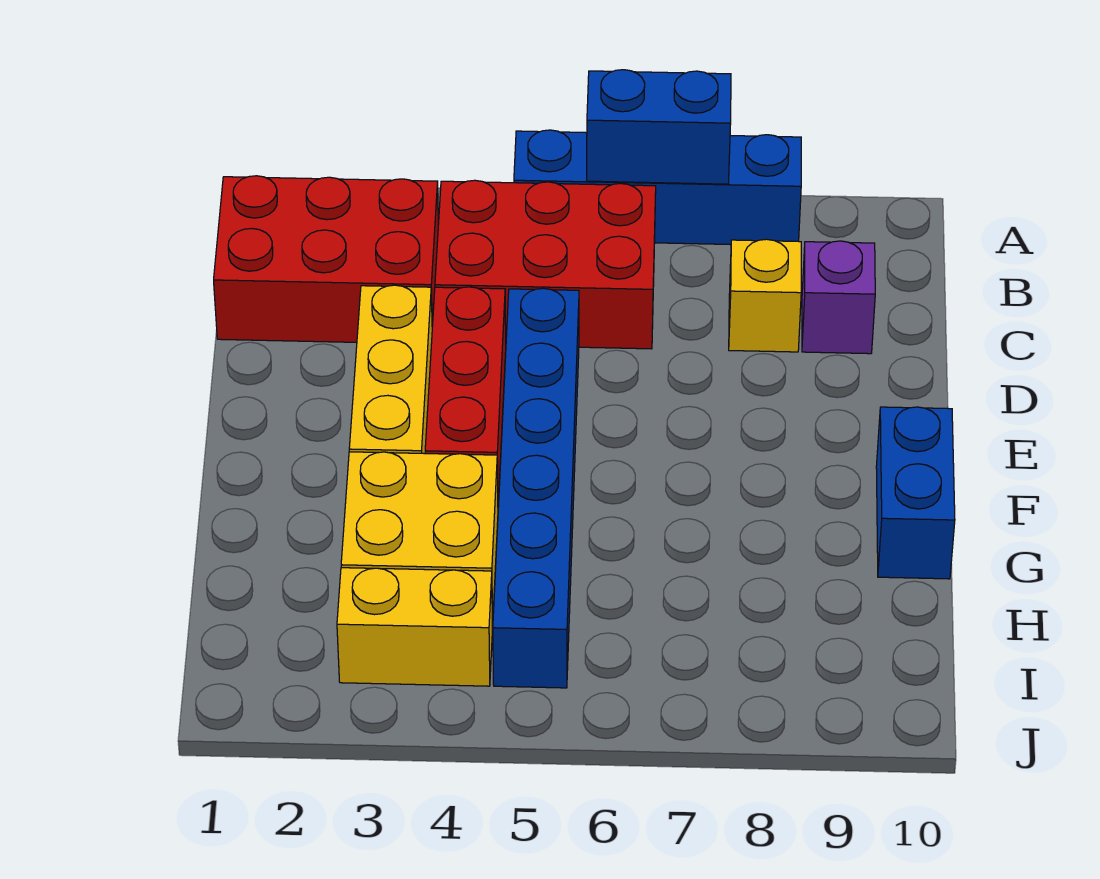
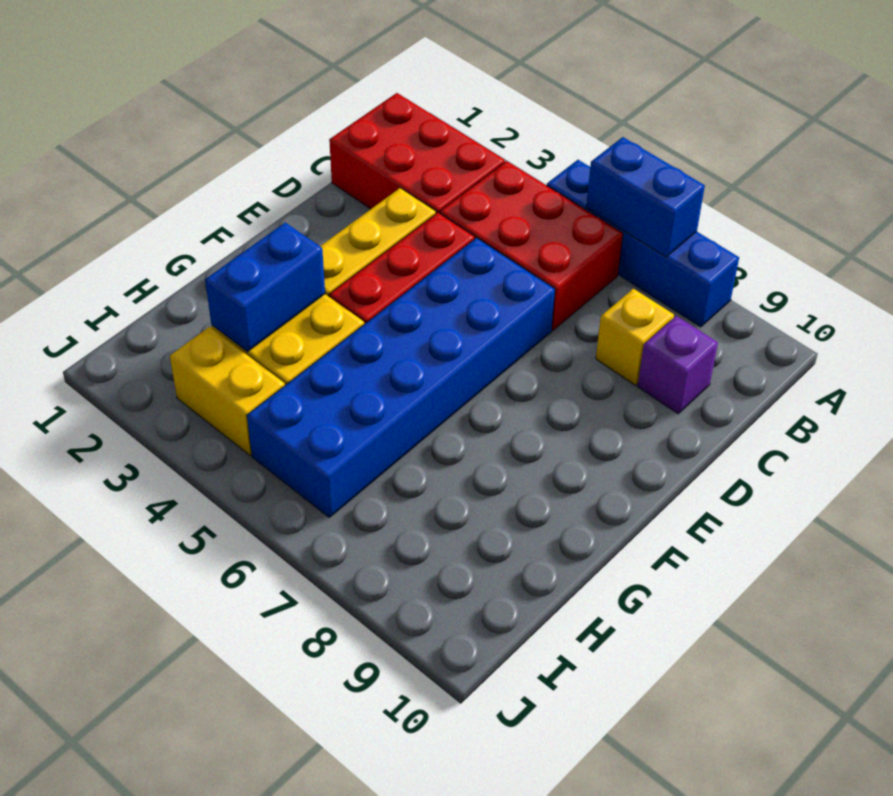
blue 1x6 brick [493,288,579,688] -> blue 2x6 brick [247,238,555,517]
blue 1x2 brick [876,407,955,579] -> blue 1x2 brick moved to [205,222,325,352]

